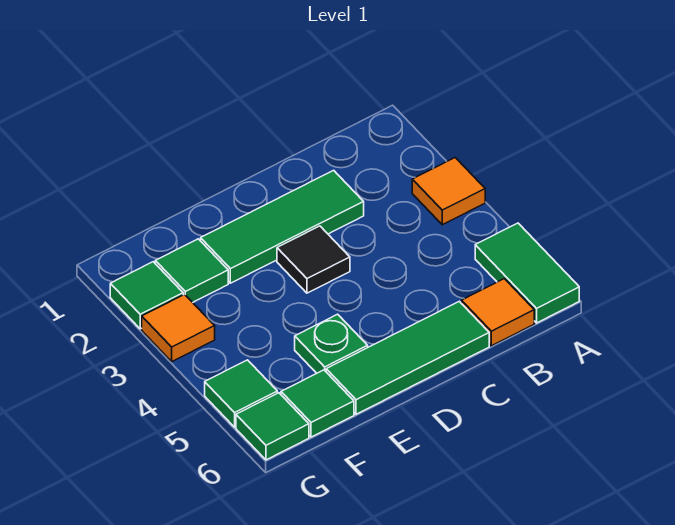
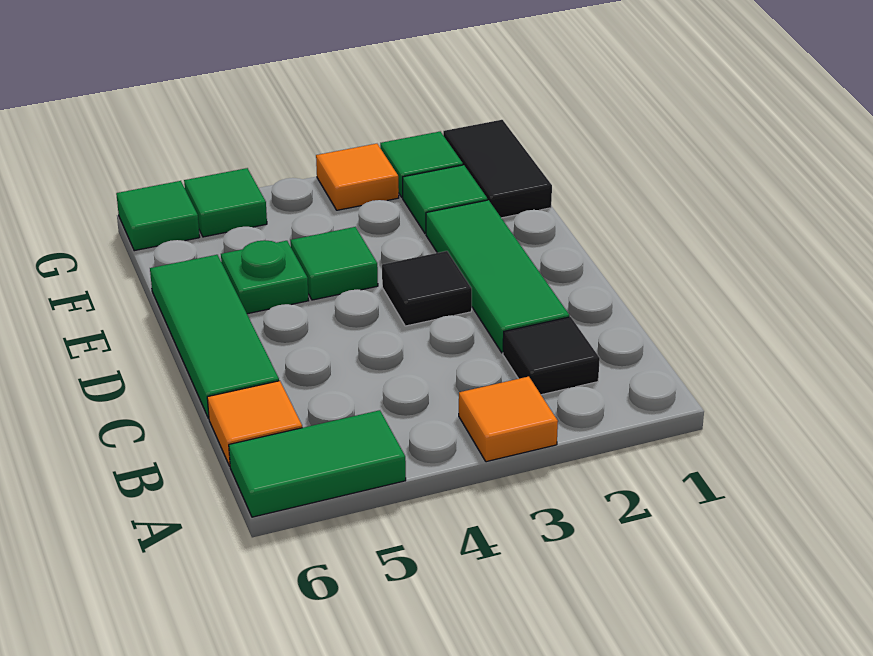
none -> black 1x1 tile [503,317,600,395]
none -> black 1x2 tile [443,120,552,218]
green 1x1 tile [281,370,354,437] -> green 1x1 tile moved to [291,227,378,300]

